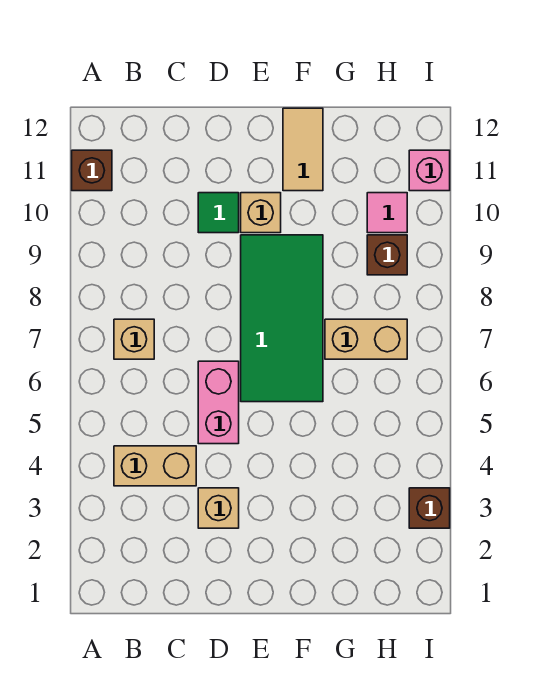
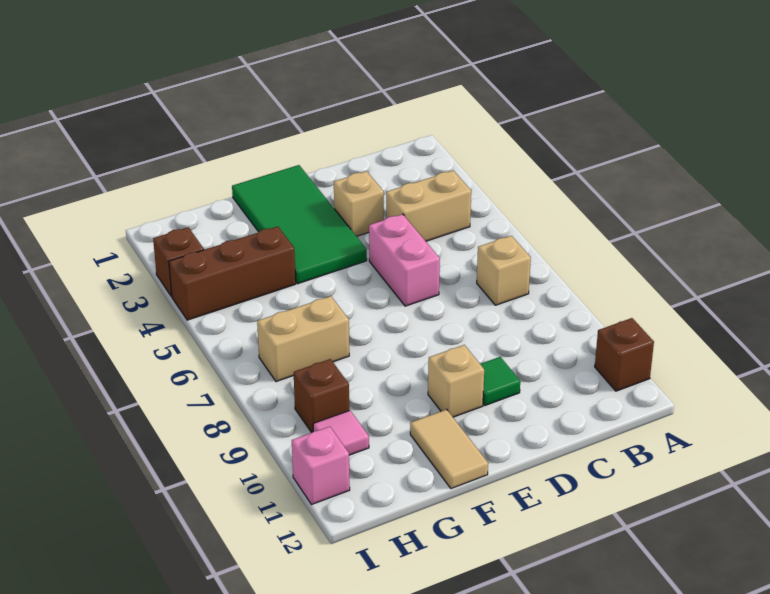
green 2x4 tile [241,235,323,402] -> green 2x4 tile moved to [232,165,367,284]
none -> brown 1x3 brick [169,226,296,320]

